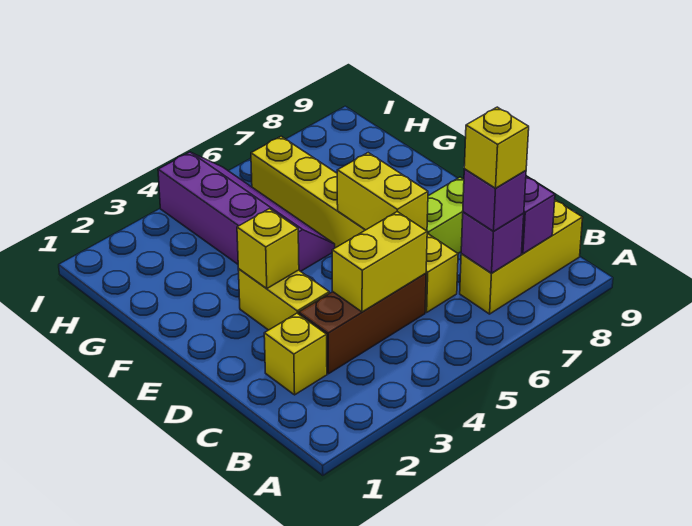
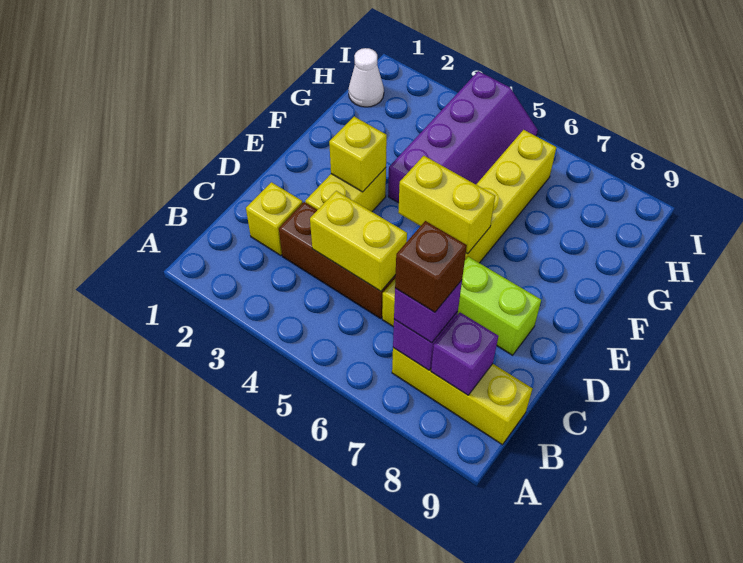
yellow 1x1 brick [464,107,529,188] -> brown 1x1 brick [395,221,467,312]
yellow 1x2 brick [337,153,428,231] -> yellow 1x2 brick turned to [398,156,495,254]
none -> white 1x1 cone [348,48,384,107]

